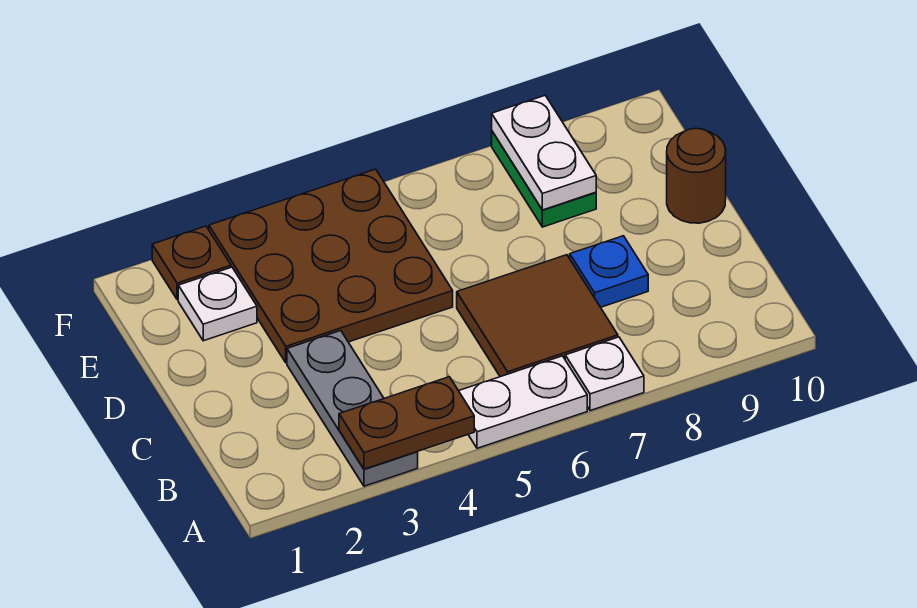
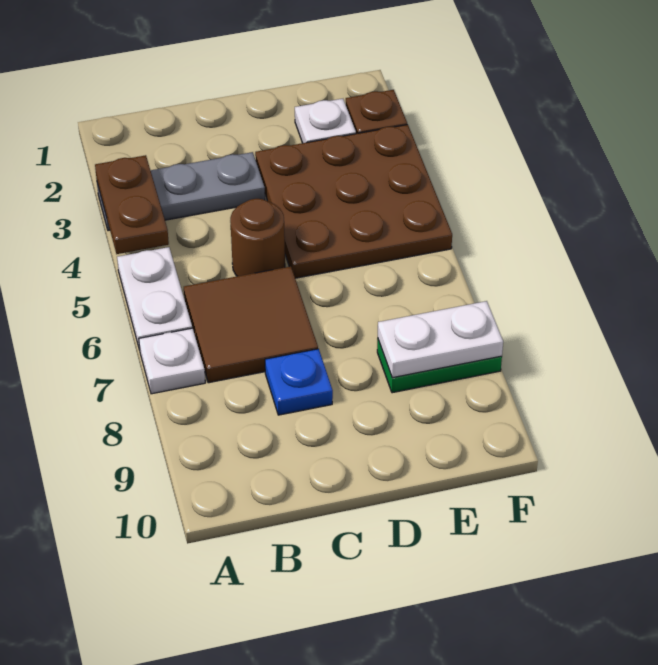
brown 1x1 round brick [667,128,726,223] -> brown 1x1 round brick moved to [230,199,285,276]

